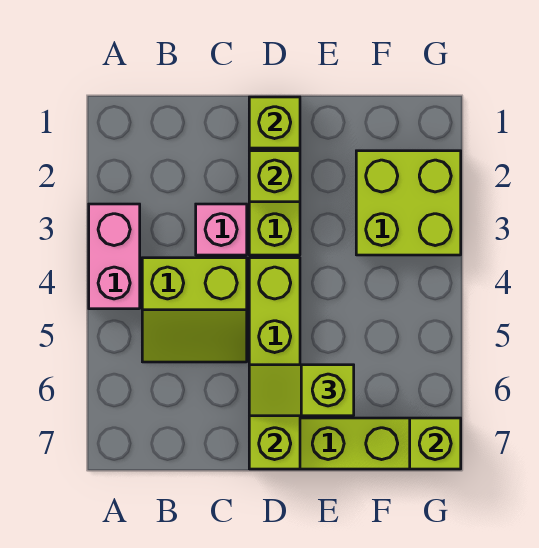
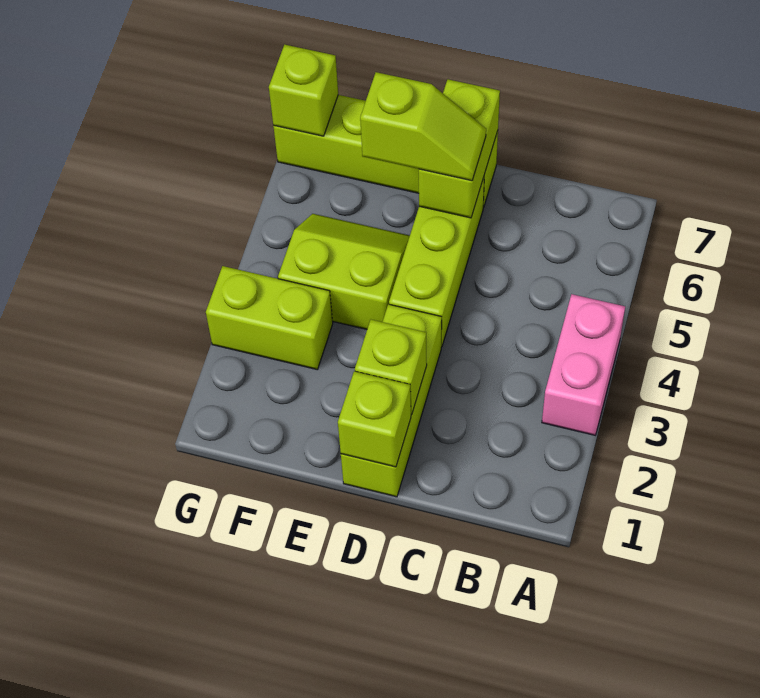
lime 2x2 slope [142,258,247,362] -> lime 2x2 slope moved to [278,214,410,329]
pink 1x1 brick [196,204,247,255] -> none
lime 2x2 brick [356,151,461,255] -> lime 1x2 brick [206,266,333,370]

